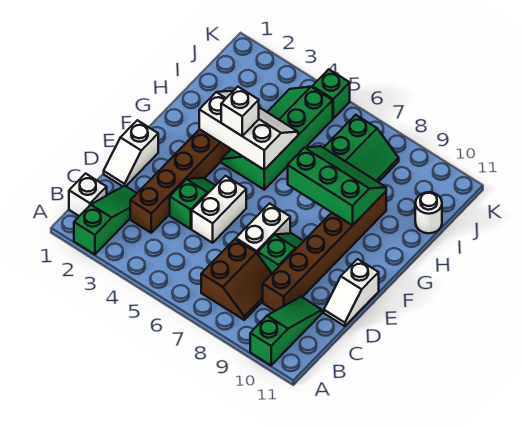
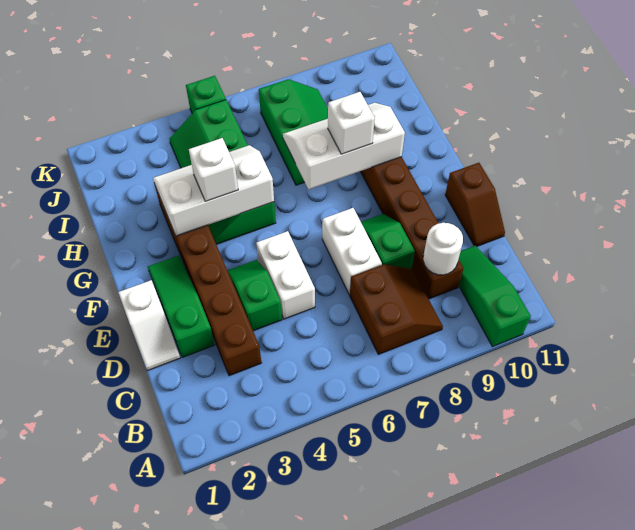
green 1x3 slope [74,186,137,255] -> green 1x3 slope moved to [148,255,215,357]
white 1x1 brick [69,174,107,216] -> white 1x1 brick moved to [328,92,375,154]
white 1x2 slope [324,259,379,326] -> brown 1x2 slope [445,163,505,247]
green 2x3 slope [288,146,386,226] -> white 2x3 slope [283,103,405,189]
white 1x1 round brick [415,192,442,233] -> white 1x1 round brick moved to [423,223,463,275]

